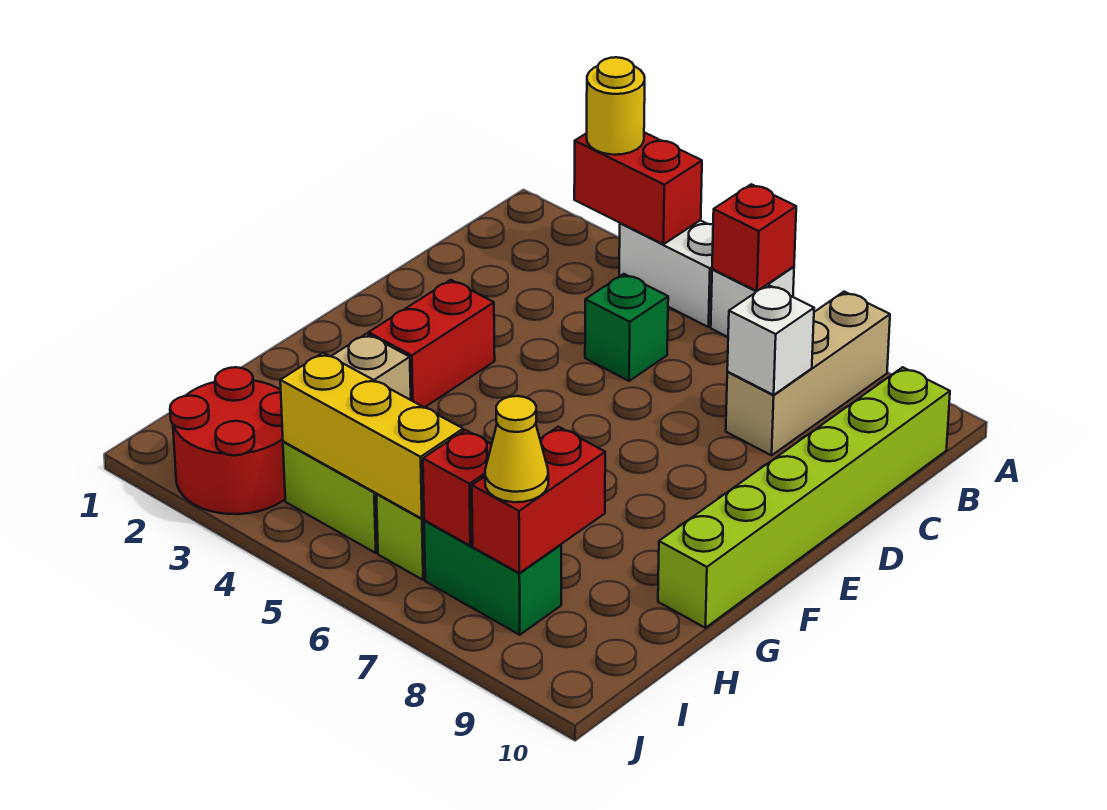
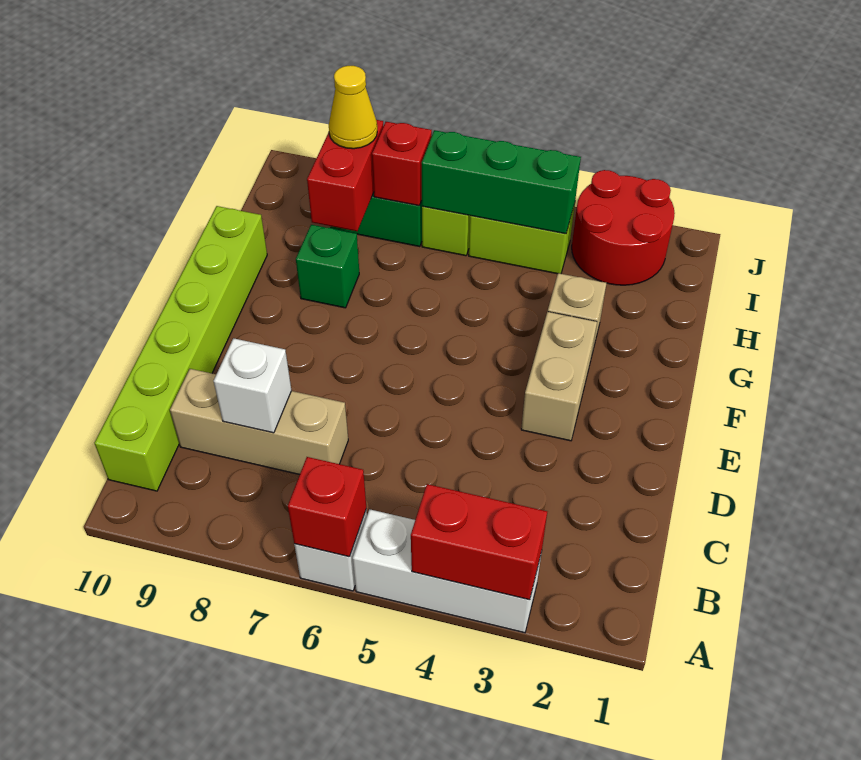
yellow 1x1 round brick [587,57,645,155] -> none
white 1x2 brick [619,220,713,327] -> white 1x3 brick [353,509,542,633]
tan 1x3 brick [726,292,890,455] -> tan 1x3 brick turned to [170,369,348,475]
green 1x1 brick [585,274,668,381] -> green 1x1 brick moved to [296,225,359,308]
red 1x2 brick [368,280,495,408] -> tan 1x2 brick [521,312,597,441]
yellow 1x3 brick [280,353,463,519] -> green 1x3 brick [422,130,581,234]

